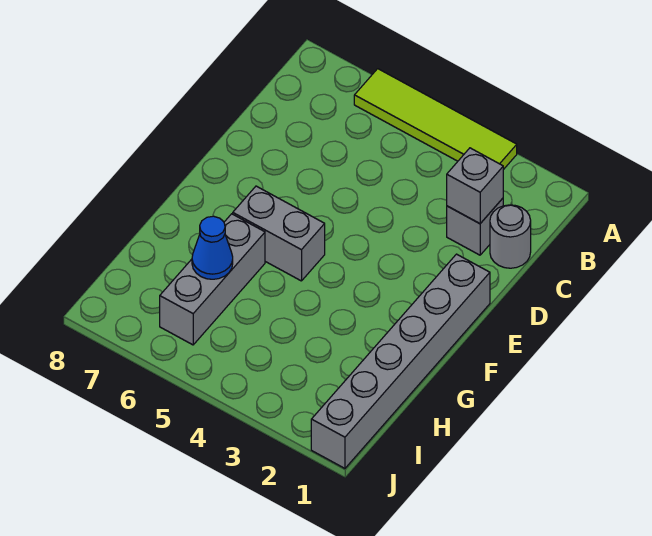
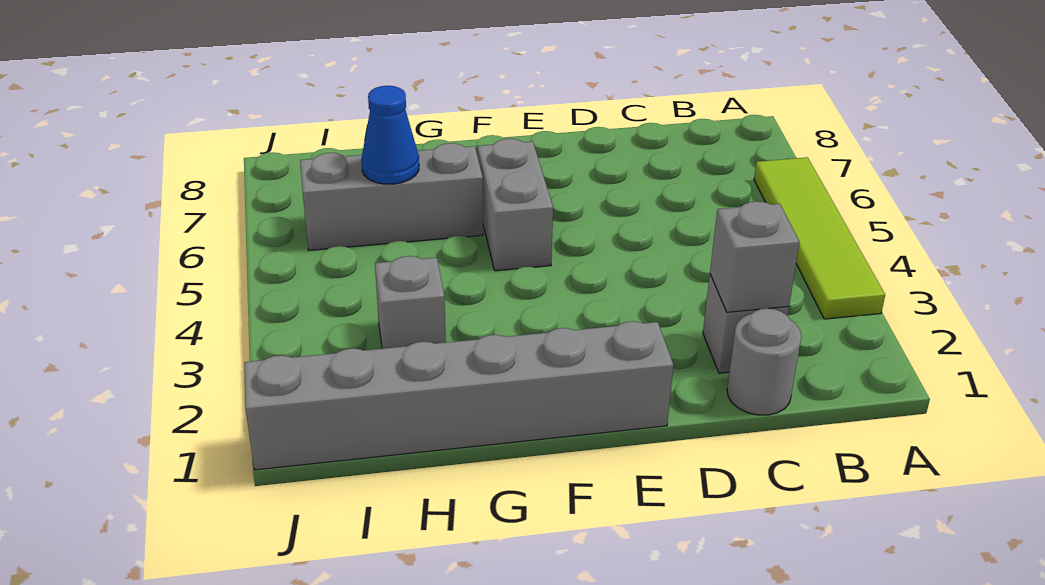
none -> grey 1x1 brick [375,256,446,349]

